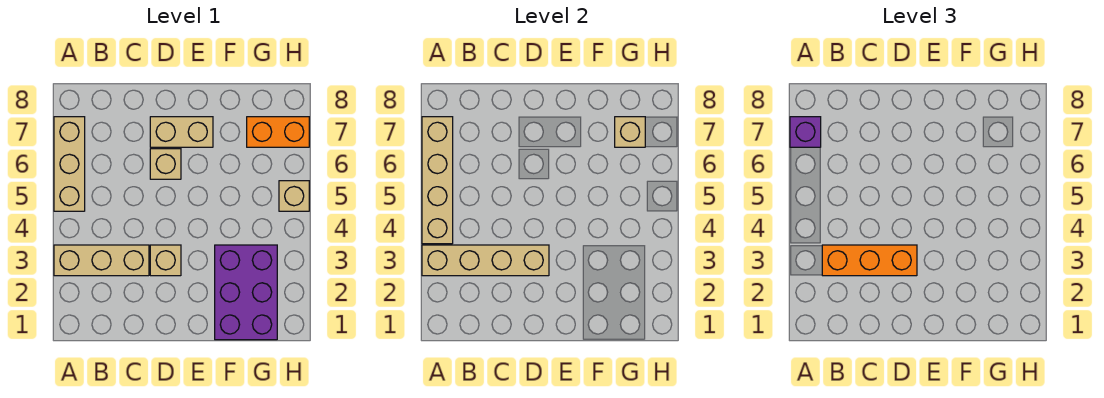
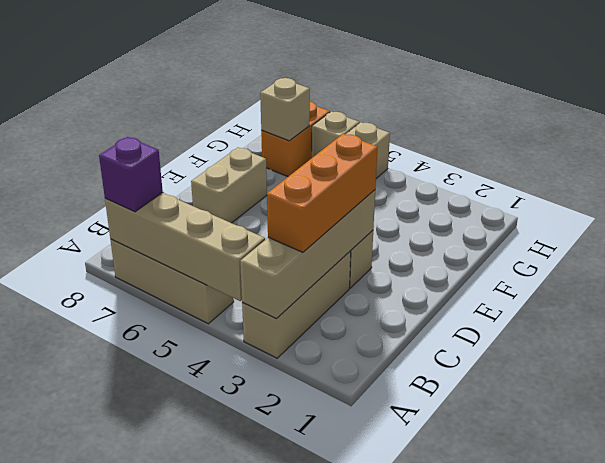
tan 1x1 brick [150,149,181,179] -> tan 1x1 brick moved to [312,112,359,158]
purple 2x3 brick [215,245,277,340] -> none

